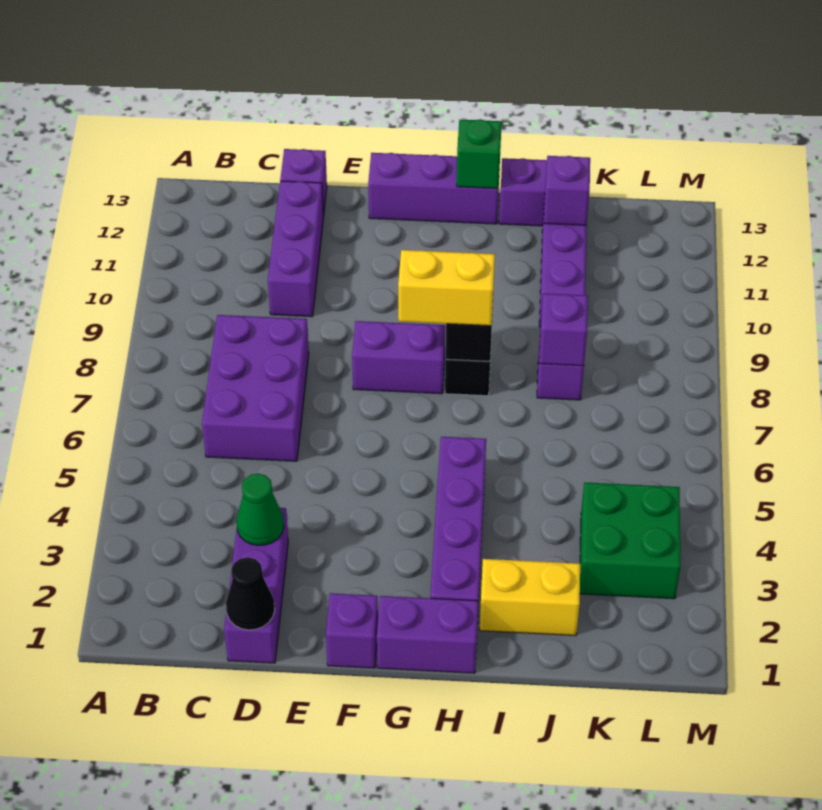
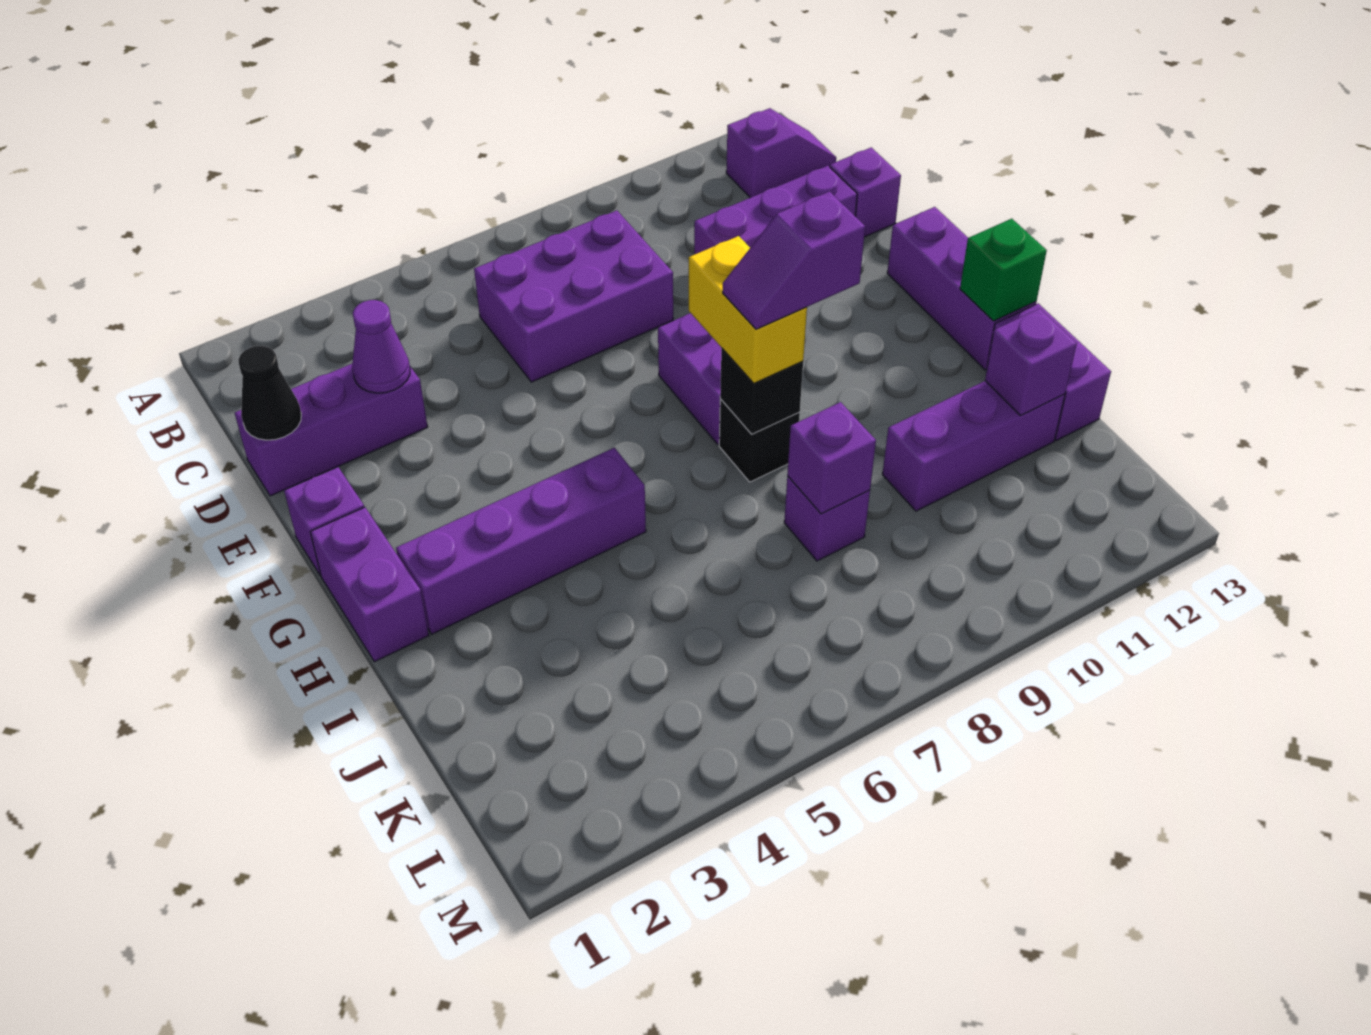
none -> purple 1x2 slope [726,108,836,198]
green 1x1 cone [237,474,284,545] -> purple 1x1 cone [352,300,410,393]
none -> purple 1x2 slope [723,191,865,329]
yellow 1x2 brick [480,559,580,636] -> none
green 2x2 brick [580,482,681,599] -> none

